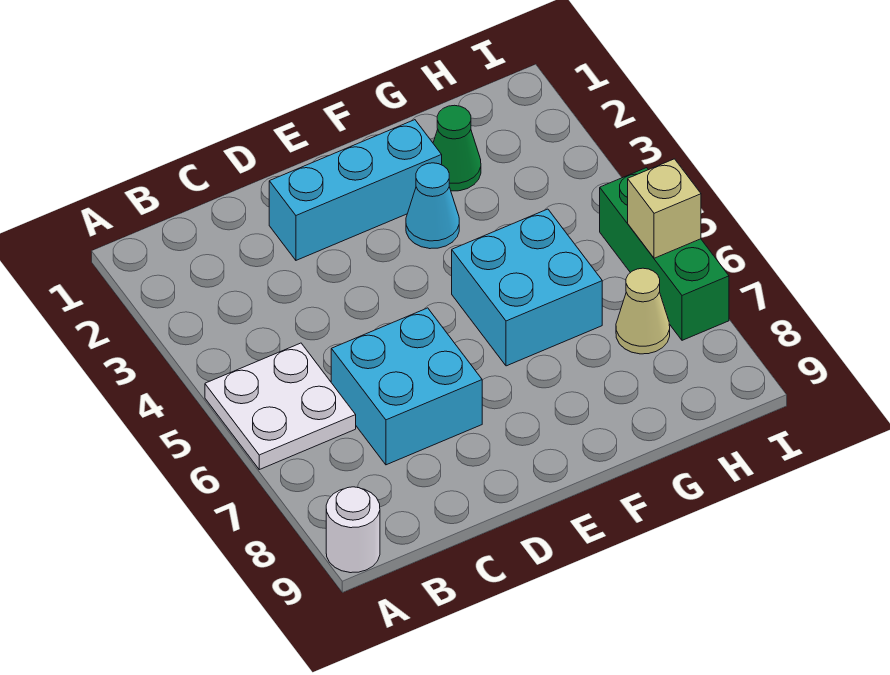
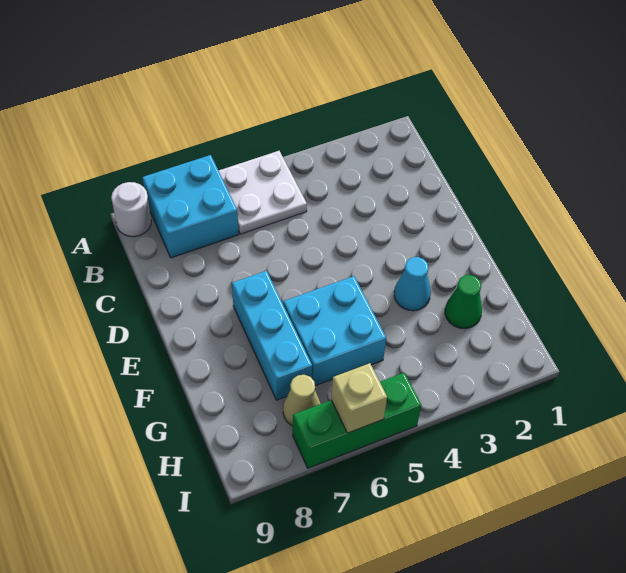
cyan 2x2 brick [331,308,482,465] -> cyan 2x2 brick moved to [142,155,239,258]
cyan 1x3 brick [269,120,442,260] -> cyan 1x3 brick moved to [232,271,312,400]

